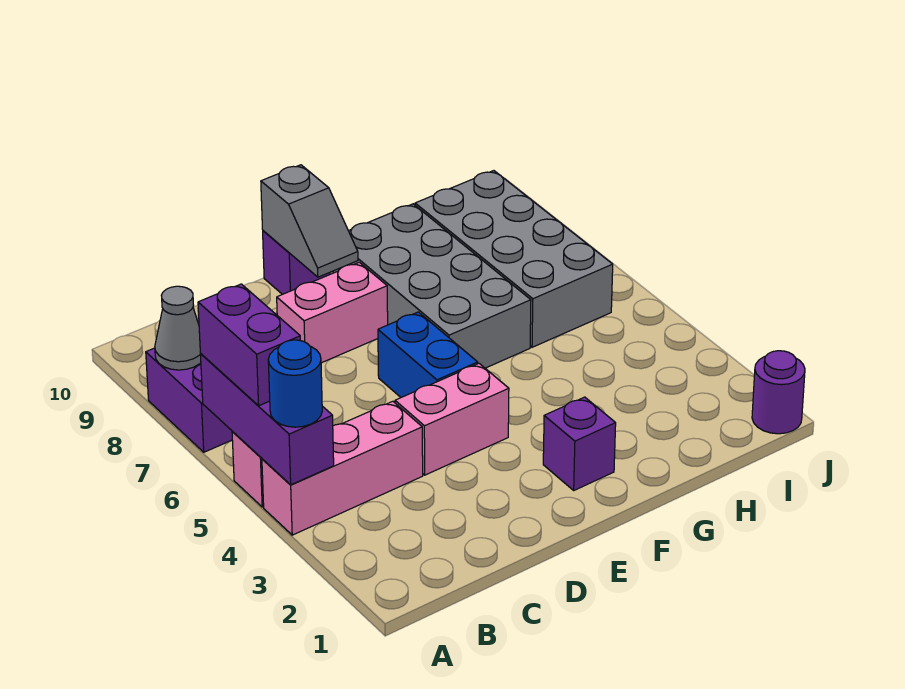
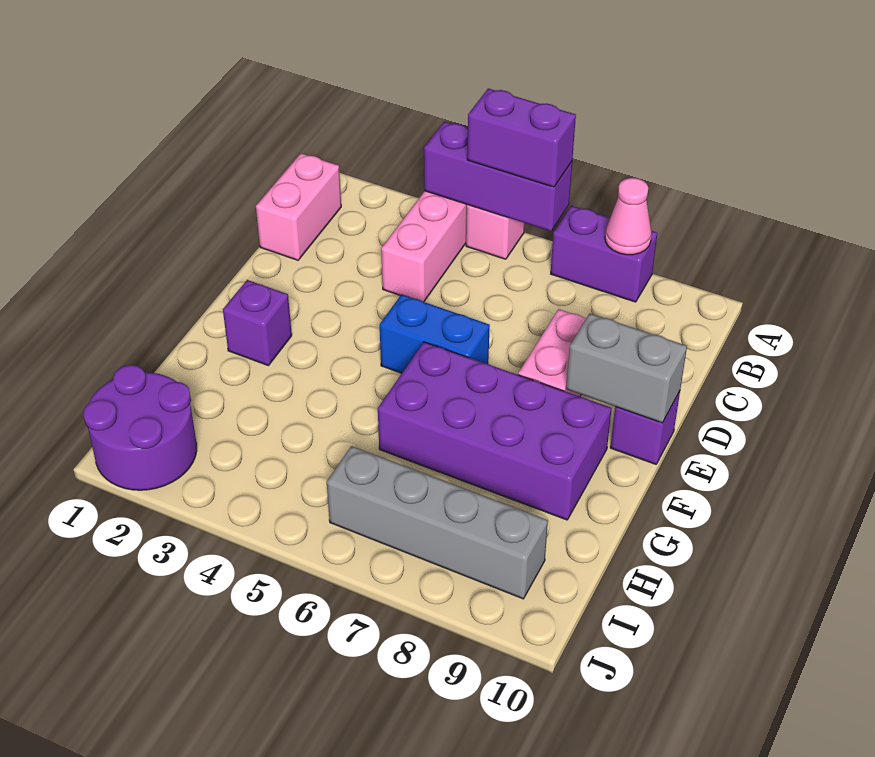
blue 1x1 round brick [268,340,322,427] -> none
grey 1x1 cone [155,286,201,370] -> pink 1x1 cone [605,178,652,255]
pink 1x2 brick [395,364,509,475] -> pink 1x2 brick moved to [256,153,341,260]
grey 1x2 slope [261,165,358,277] -> grey 1x2 brick [566,314,687,423]
grey 2x4 brick [333,204,531,368] -> purple 2x4 brick [378,342,612,520]
grey 2x4 brick [415,171,613,347] -> grey 1x4 brick [327,446,548,599]
purple 1x1 round brick [752,351,805,434] -> purple 2x2 round brick [83,365,197,490]

